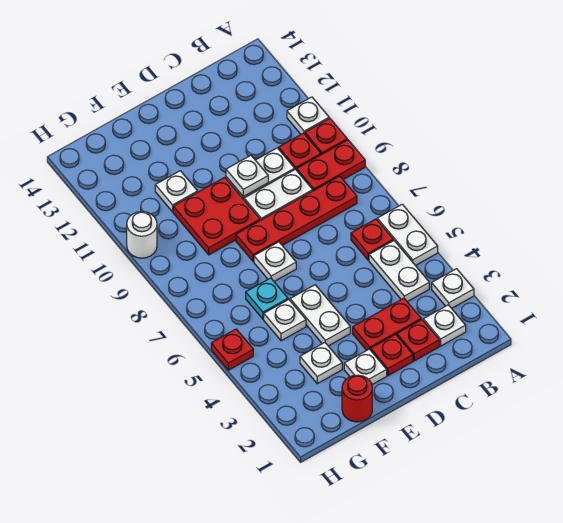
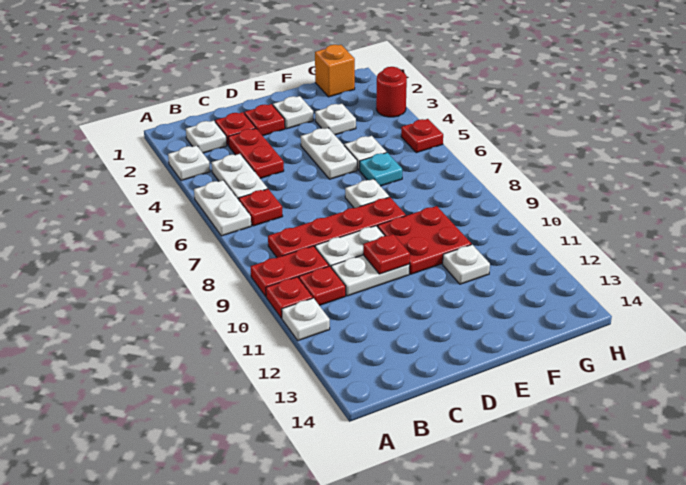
red 1x2 plate [353,298,421,350] -> red 1x2 plate turned to [228,128,284,178]
white 1x1 plate [226,155,268,197] -> red 1x1 plate [363,234,410,274]
red 1x1 round brick [342,375,372,422] -> red 1x1 round brick moved to [376,67,407,117]
none -> orange 1x1 brick [315,45,355,97]
white 1x1 round brick [127,212,157,258] -> none

